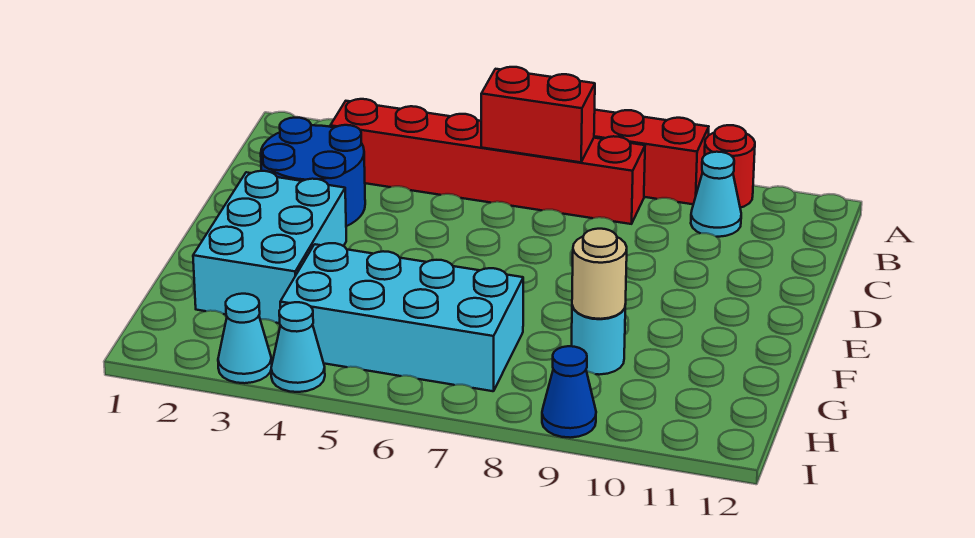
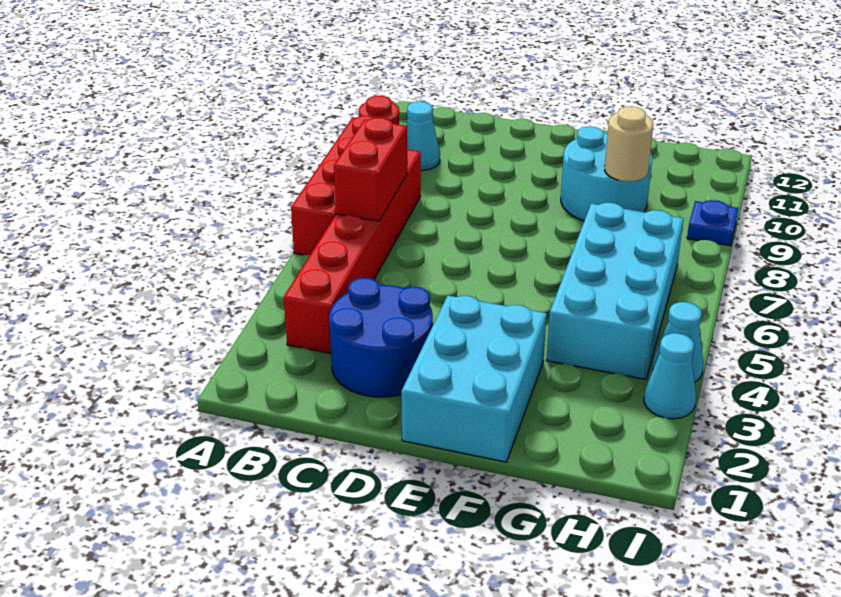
cyan 2x3 brick [193,171,346,323] -> cyan 2x3 brick turned to [401,295,547,462]
cyan 1x1 round brick [572,306,625,375] -> cyan 2x2 round brick [561,127,652,221]
blue 1x1 cone [542,346,596,438] -> blue 1x1 plate [687,200,738,246]

